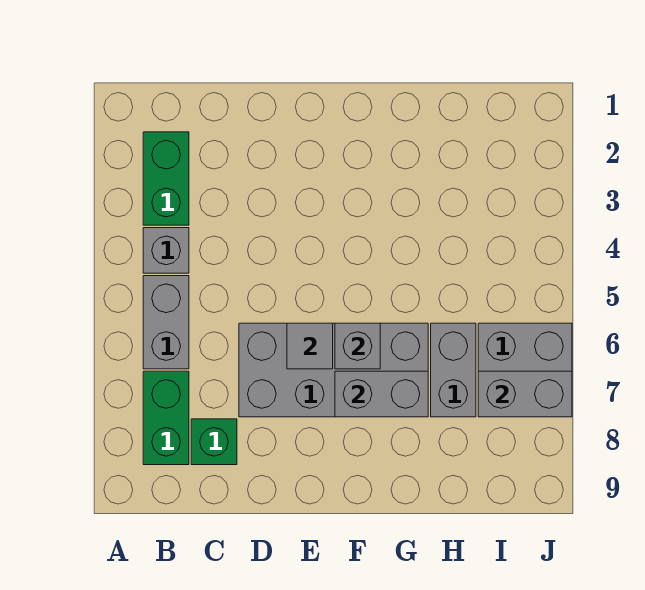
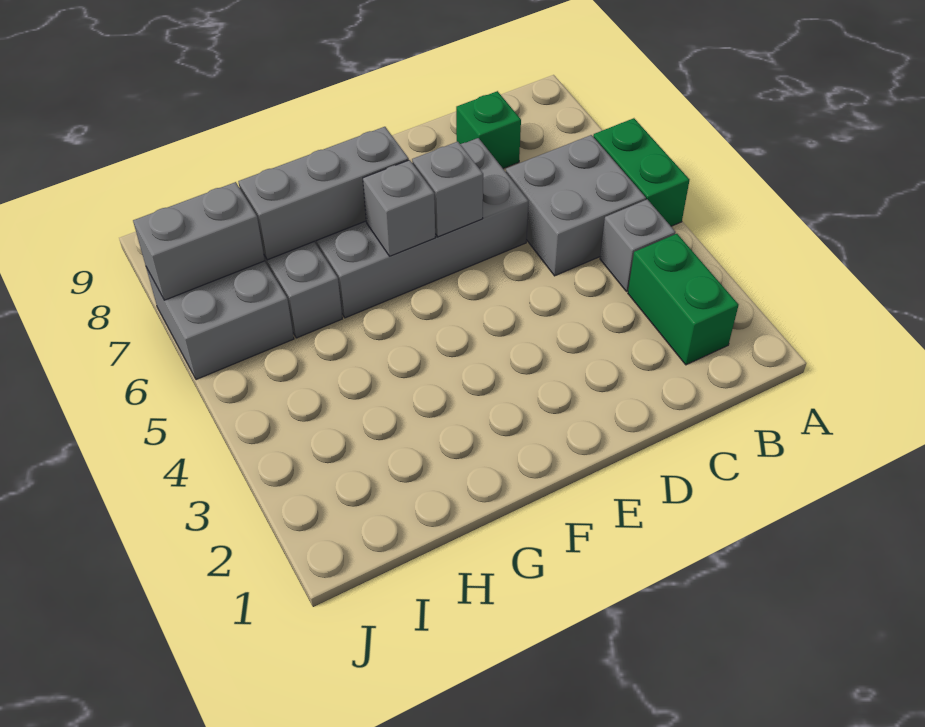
grey 1x2 brick [143,276,189,369] -> grey 2x2 brick [506,135,646,276]
green 1x2 brick [143,371,189,465] -> green 1x2 brick moved to [593,118,689,226]
grey 1x1 tile [287,323,333,369] -> grey 1x1 brick [412,142,483,237]
grey 1x2 brick [335,371,428,417] -> grey 1x3 brick [238,127,409,260]

